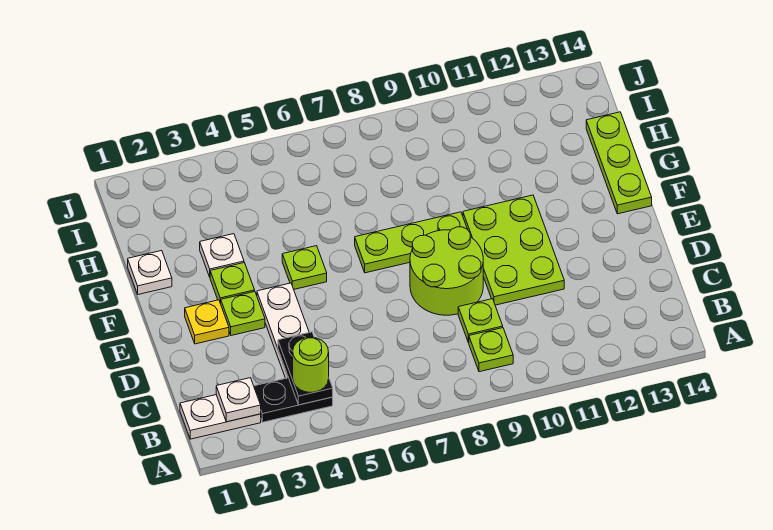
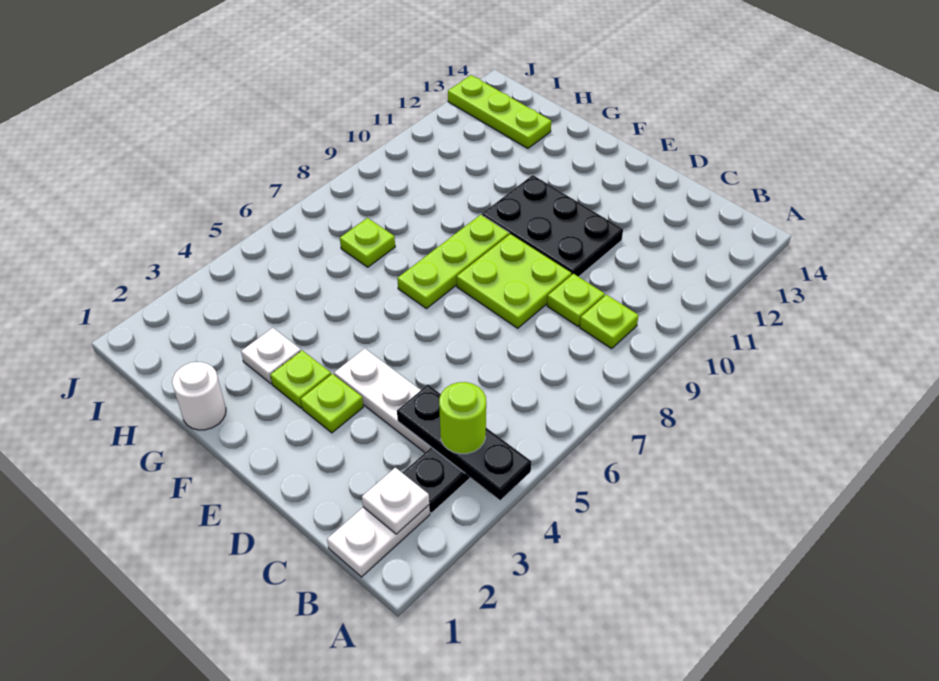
black 1x2 plate [278,332,333,405] -> black 1x3 plate [397,385,531,500]
lime 2x2 round brick [410,227,483,315] -> lime 2x2 plate [457,234,572,328]
lime 2x3 plate [463,195,564,305] -> black 2x3 plate [482,175,623,277]
yellow 1x1 plate [185,300,229,344] -> none
lime 1x1 plate [282,246,327,289] -> lime 1x1 plate moved to [340,218,395,267]
lime 1x3 plate [586,112,652,214] -> lime 1x3 plate moved to [448,75,551,148]
white 1x1 plate [128,251,172,294] -> white 1x1 round brick [172,362,226,430]

